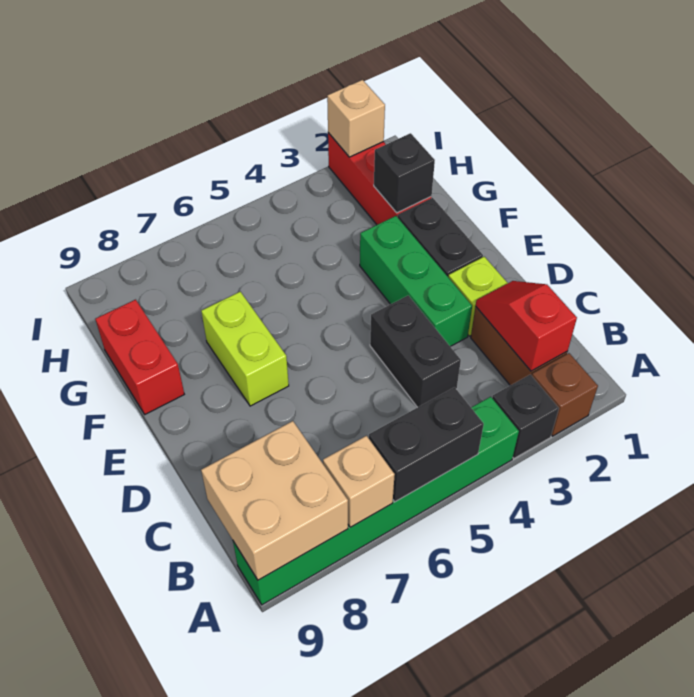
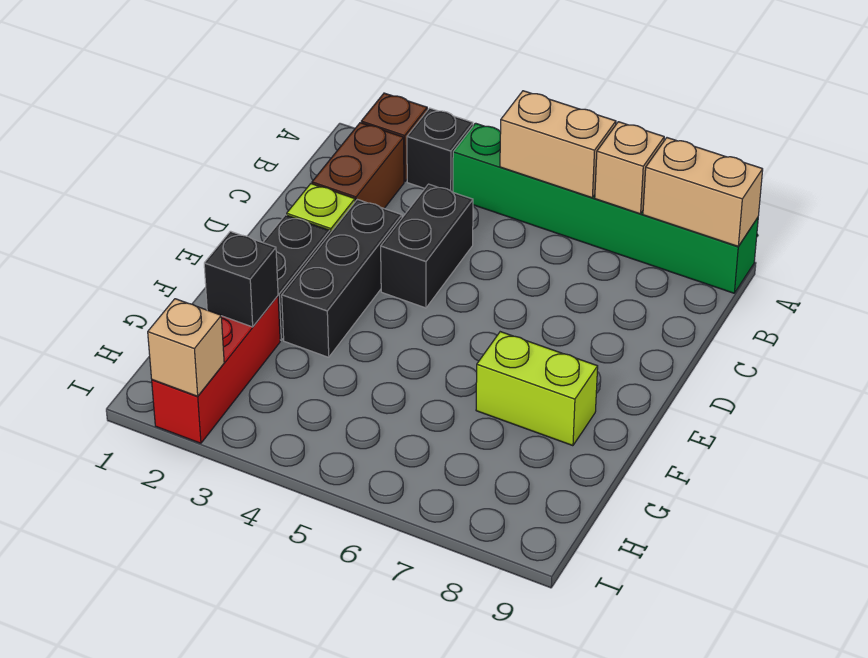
black 1x2 brick [369,387,484,502] -> tan 1x2 brick [500,91,616,198]
tan 2x2 brick [201,421,348,580] -> tan 1x2 brick [643,138,763,246]
red 1x2 slope [476,281,577,371] -> none
green 1x3 brick [360,216,472,346] -> black 1x3 brick [282,199,402,357]
lime 1x2 brick [201,292,289,406] -> lime 1x2 brick turned to [476,332,598,446]
red 1x2 brick [95,300,184,414] -> none

